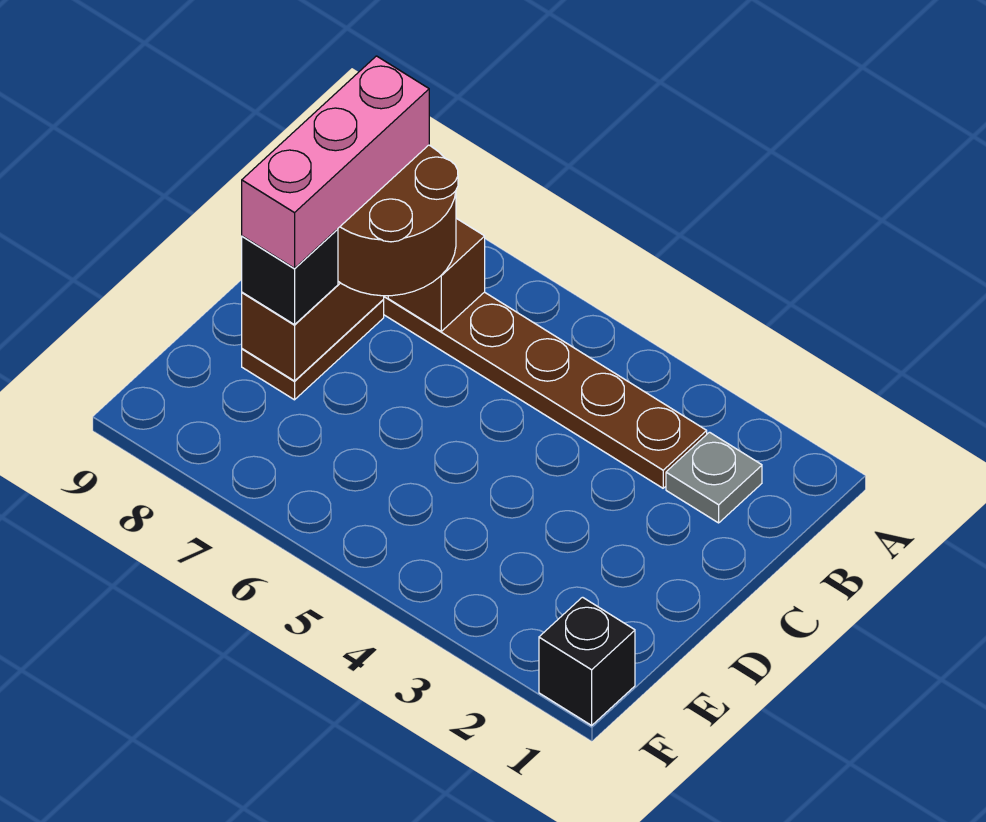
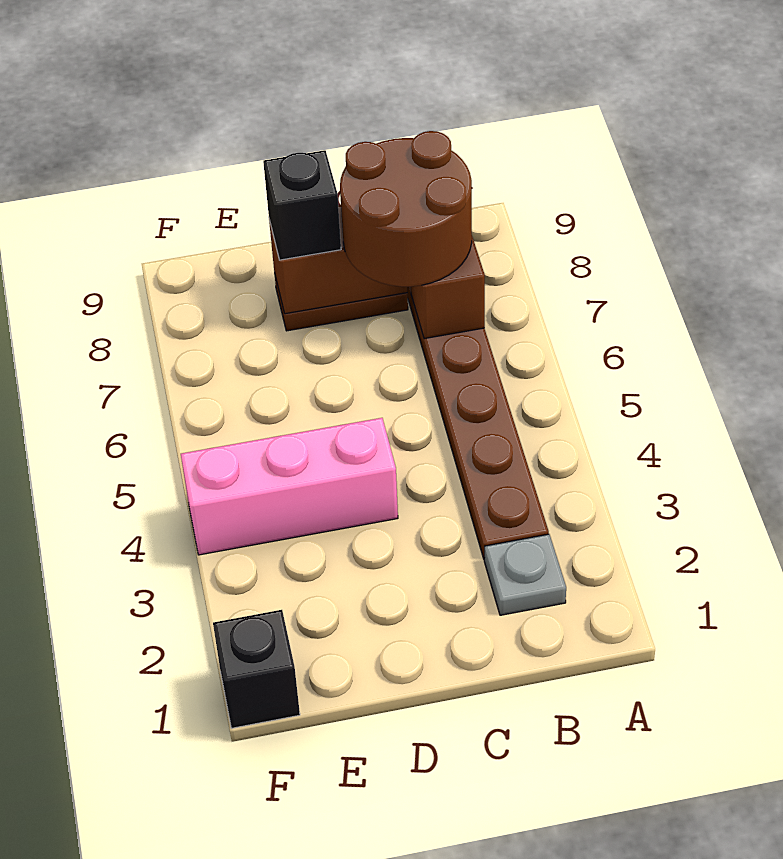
pink 1x3 brick [242,56,429,268] -> pink 1x3 brick moved to [181,418,398,555]

